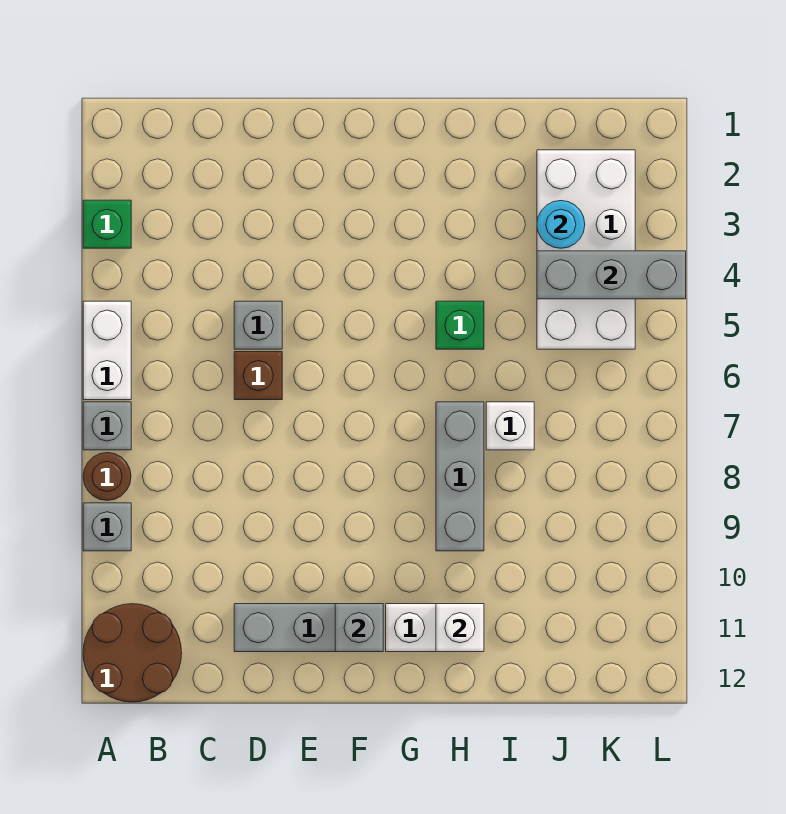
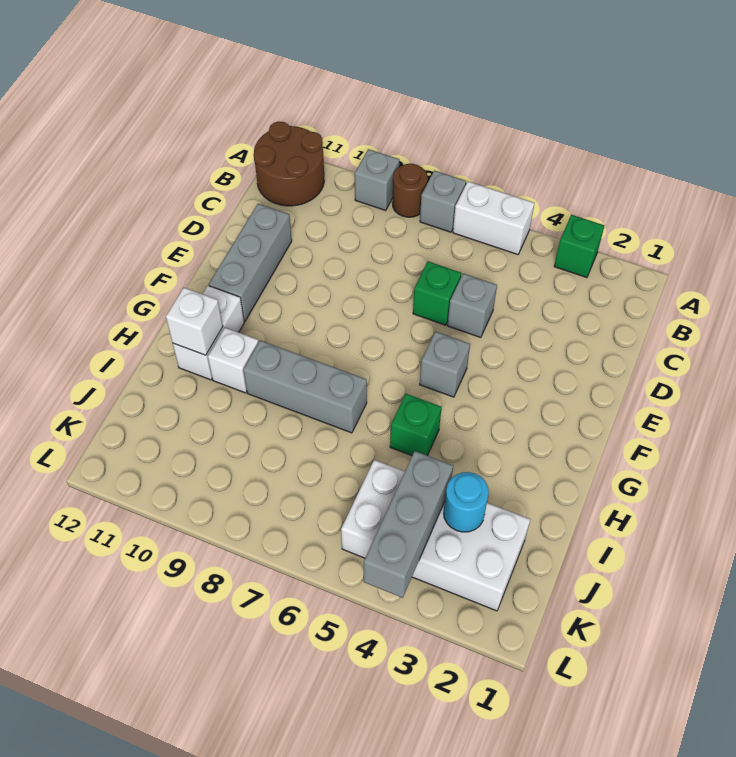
brown 1x1 brick [234,352,282,400] -> green 1x1 brick [413,261,461,325]
grey 1x1 brick [335,604,383,652] -> grey 1x1 brick moved to [420,332,470,397]
white 1x1 brick [486,402,534,450] -> white 1x1 brick moved to [208,328,259,393]

